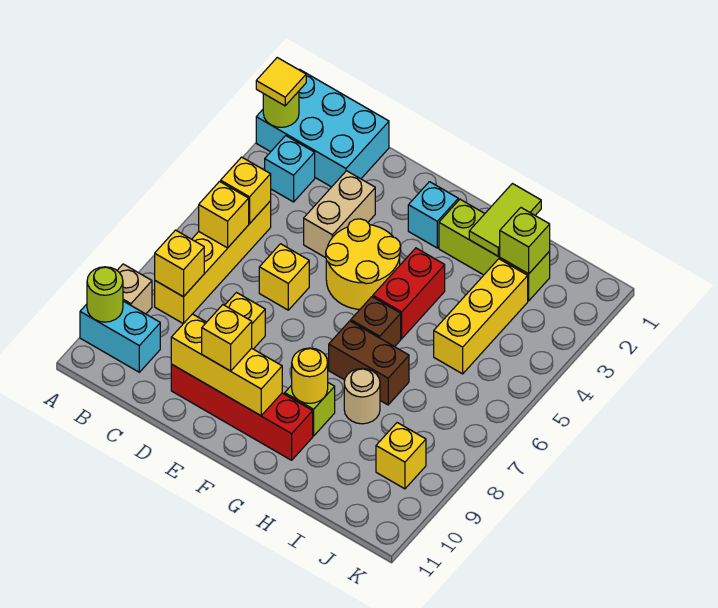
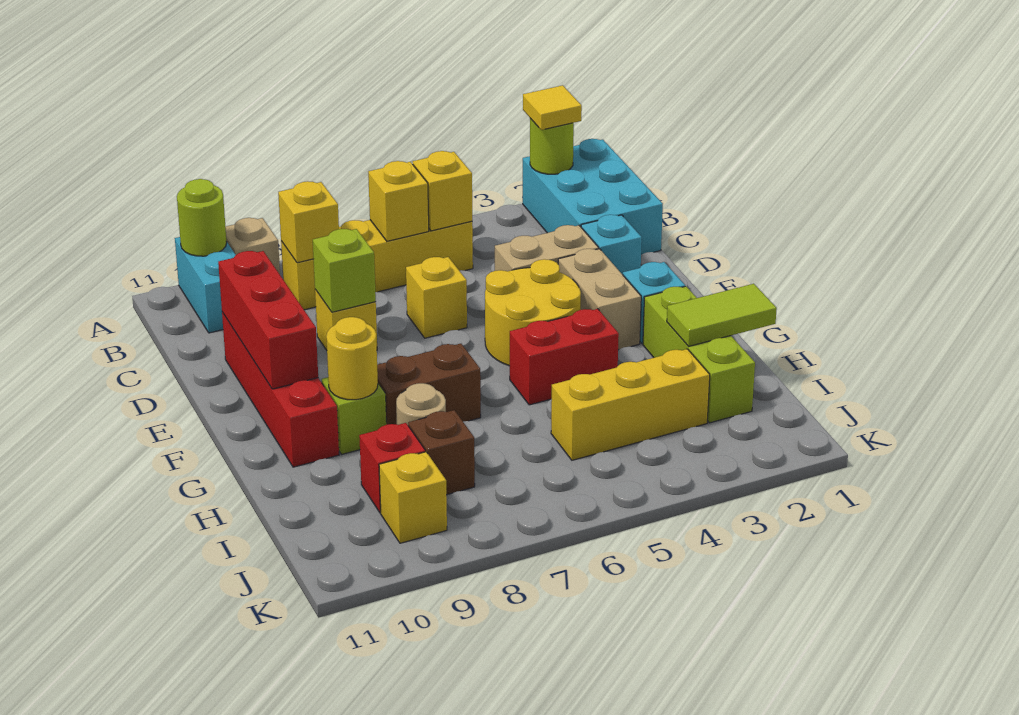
cyan 1x1 brick [265,136,315,202] -> cyan 1x1 brick moved to [581,215,642,275]
yellow 1x3 brick [171,314,282,416] -> red 1x3 brick [218,251,318,389]
none -> tan 1x2 brick [558,249,641,350]
yellow 1x1 brick [202,305,252,371] -> none
brown 1x1 brick [351,297,401,347] -> brown 1x1 brick moved to [408,410,475,495]
brown 1x2 brick [329,321,409,405] -> brown 1x2 brick turned to [377,344,481,425]
lime 1x1 brick [500,208,550,274] -> lime 1x1 brick moved to [313,229,376,312]
none -> red 1x1 brick [359,423,425,513]

